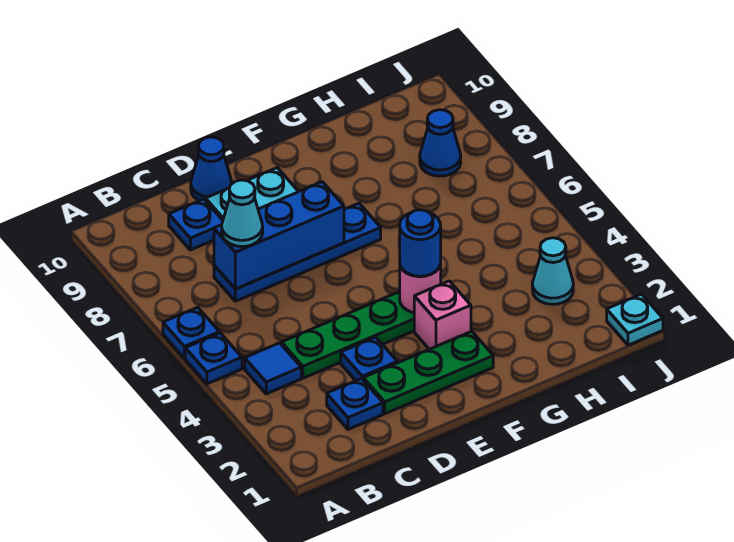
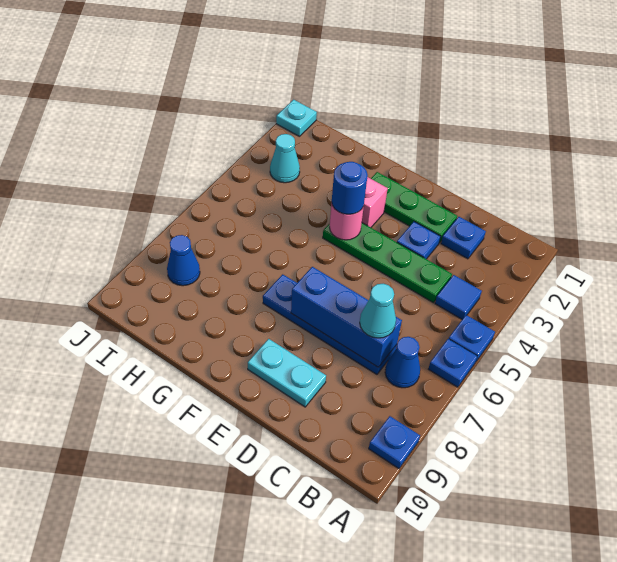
blue 1x1 plate [169,199,223,250] -> blue 1x1 plate moved to [369,416,420,469]
blue 1x1 cone [191,137,232,201] -> blue 1x1 cone moved to [385,337,420,388]

